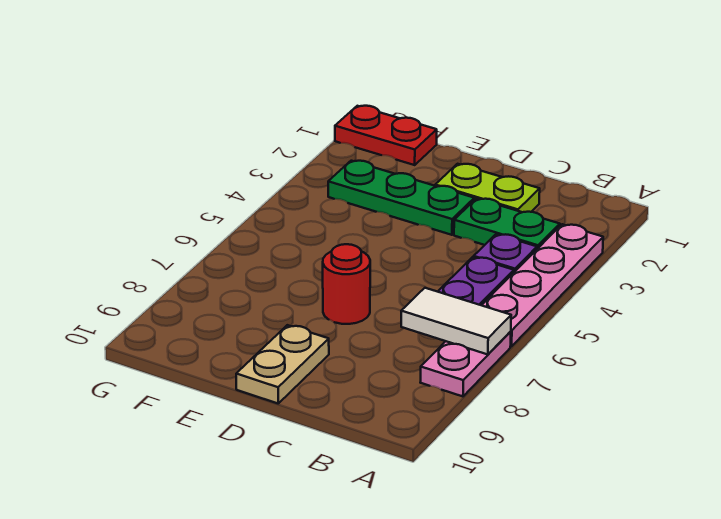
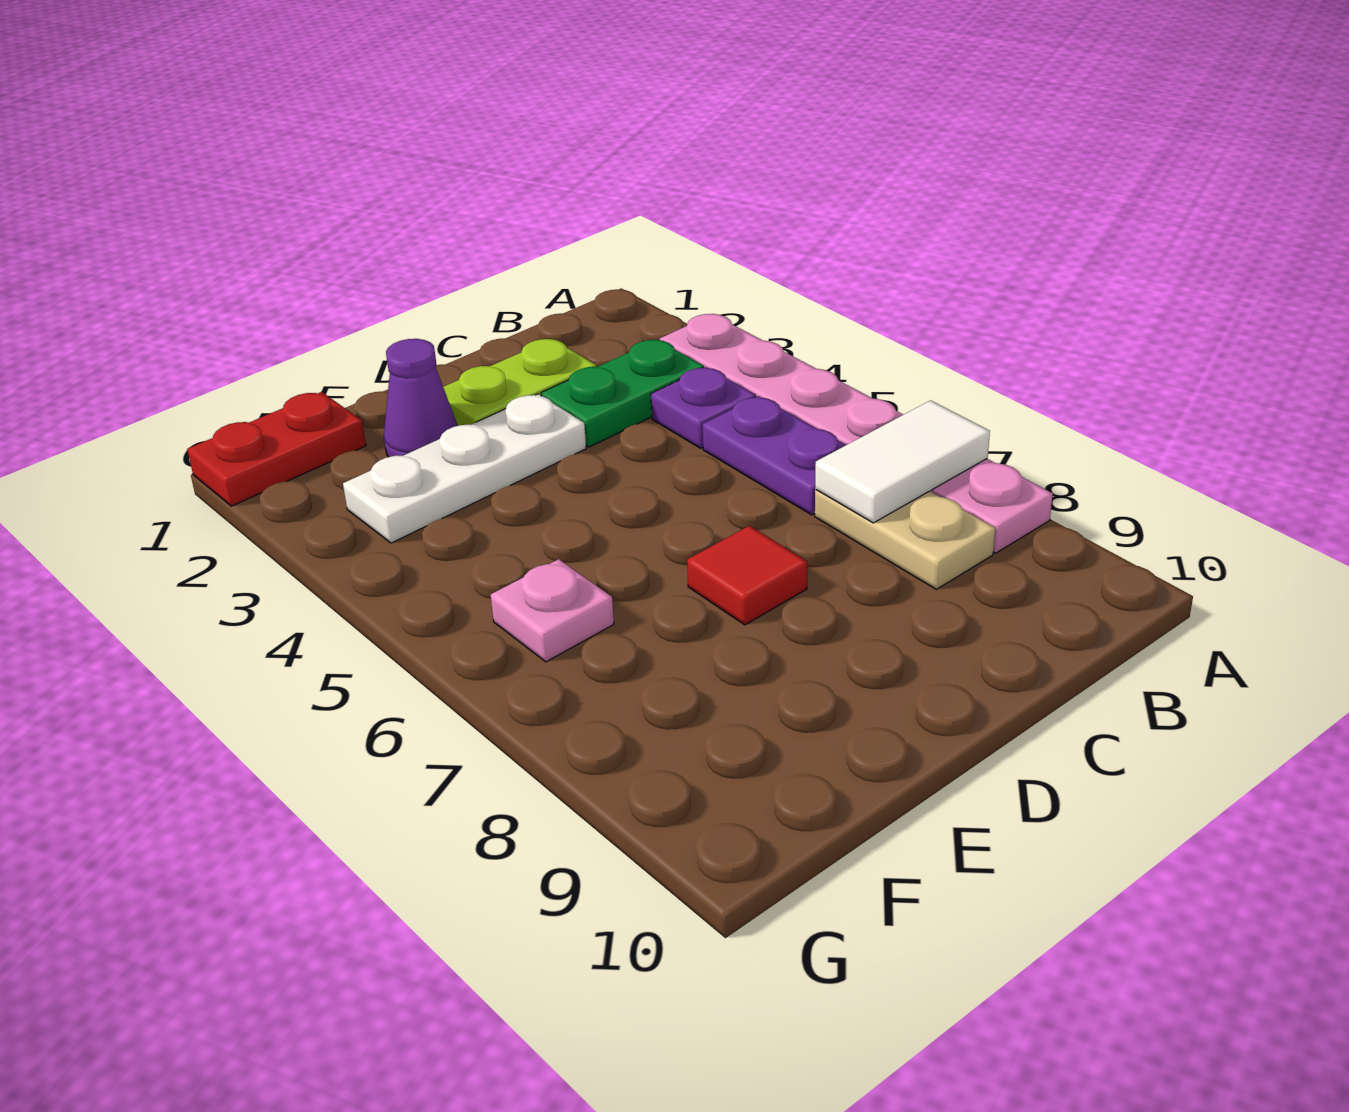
green 1x3 plate [328,161,474,235] -> white 1x3 plate [343,394,586,543]
red 1x1 round brick [323,244,370,324] -> red 1x1 tile [687,526,807,625]
tan 1x2 plate [236,325,329,403] -> tan 1x2 plate moved to [815,490,995,589]
none -> purple 1x1 cone [384,339,458,457]
none -> pink 1x1 plate [491,559,614,662]

